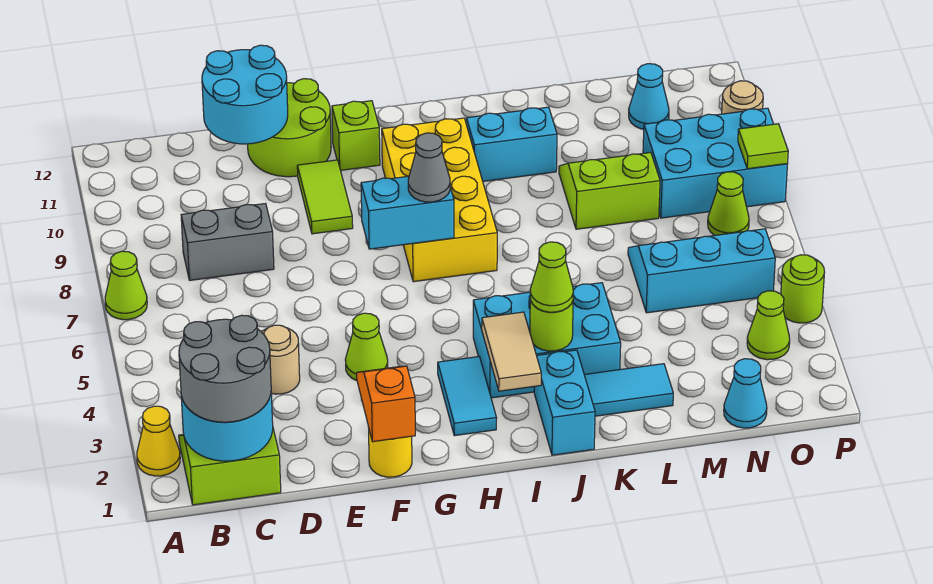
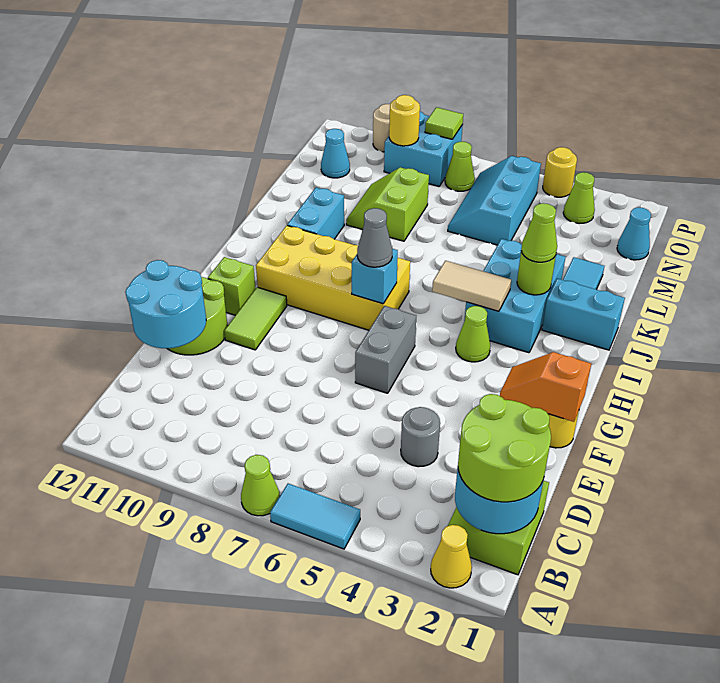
grey 2x2 round brick [179,315,271,422] -> lime 2x2 round brick [458,394,551,502]
grey 1x2 brick [181,204,274,280] -> grey 1x2 brick moved to [355,306,416,393]
tan 1x1 round brick [261,325,300,394] -> grey 1x1 round brick [401,407,440,467]
lime 1x1 cone [345,313,388,380] -> lime 1x1 cone moved to [456,306,490,362]
lime 1x2 tile [297,160,353,234] -> lime 1x2 tile turned to [224,287,287,350]
cyan 1x2 brick [361,176,454,249] -> cyan 1x1 brick [352,249,398,304]
cyan 1x2 tile [438,357,497,436] -> cyan 1x2 tile moved to [270,483,360,549]
tan 1x2 tile [482,312,541,391] -> tan 1x2 tile moved to [432,261,511,311]
cyan 2x3 brick [643,108,787,218] -> cyan 2x2 brick [384,112,463,186]
none -> yellow 1x1 round brick [389,95,420,146]
lime 1x1 round brick [781,255,825,323] -> yellow 1x1 round brick [543,147,577,197]

